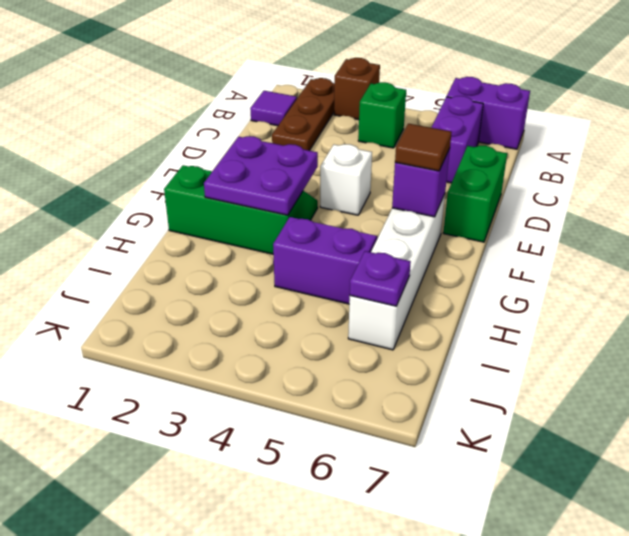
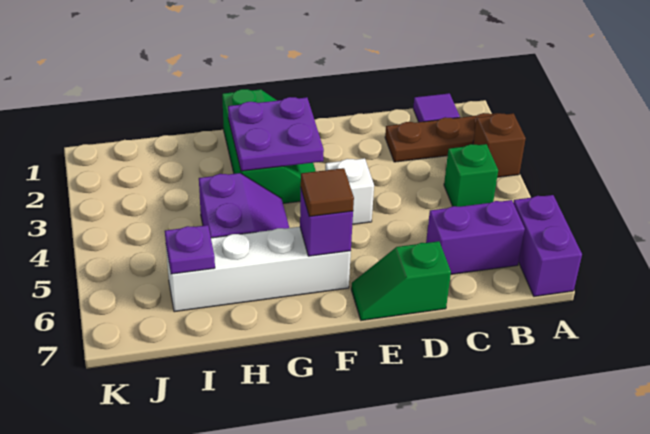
green 1x2 brick [443,146,507,242] -> green 1x2 slope [351,241,451,320]

